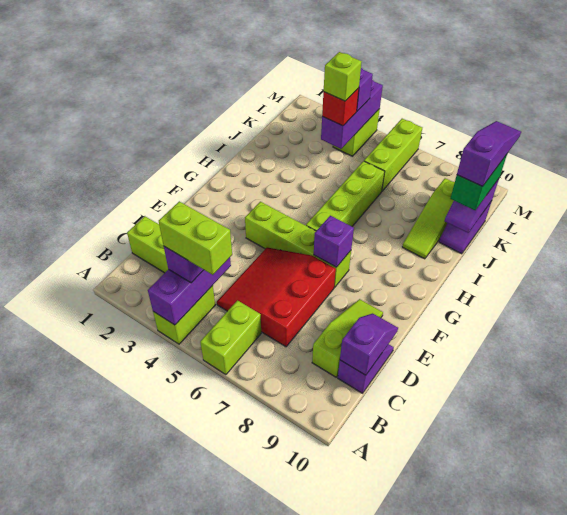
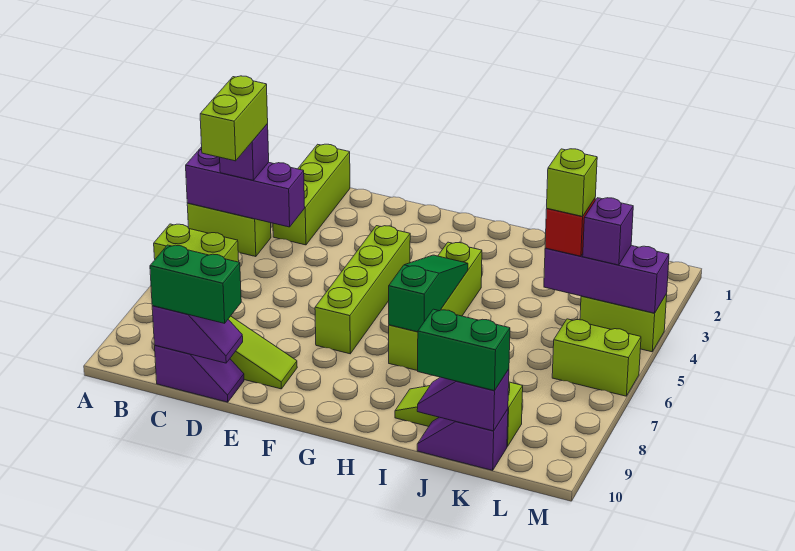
red 3x3 slope [217,247,336,347] -> none
none -> green 1x2 brick [150,245,241,323]
purple 1x1 brick [314,216,354,267] -> none
lime 1x4 brick [306,161,385,231] -> lime 1x4 brick turned to [389,242,482,371]
none -> green 1x3 slope [389,255,468,332]
purple 1x3 slope [457,121,521,186] -> none
lime 1x3 brick [364,119,422,191] -> lime 1x2 brick [552,319,641,396]

